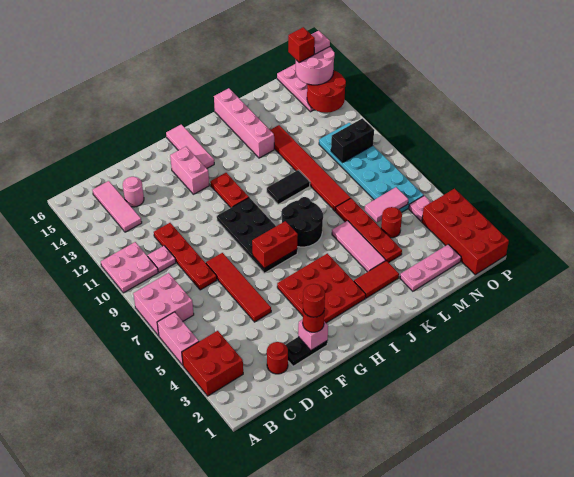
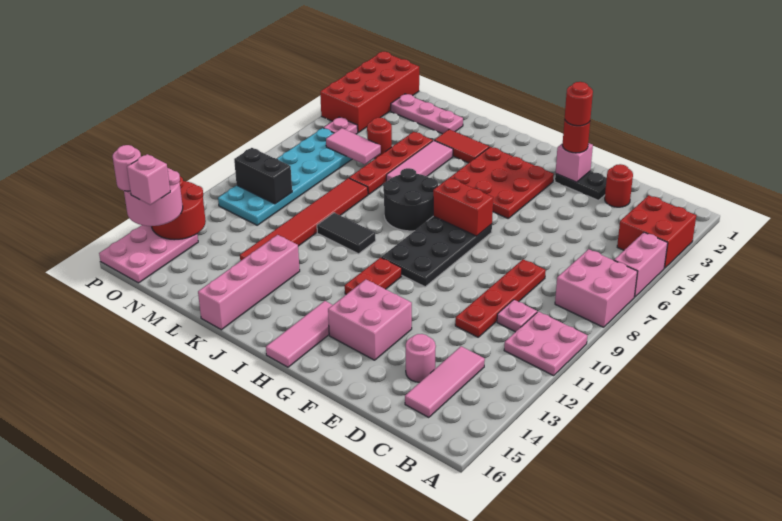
red 1x4 tile [206,253,271,322] -> none
pink 1x2 brick [170,147,209,194] -> pink 2x2 brick [328,279,412,360]
red 1x1 brick [288,27,315,63] -> pink 1x1 brick [127,154,170,205]
pink 1x1 plate [311,31,330,54] -> pink 1x1 round brick [113,145,141,191]

